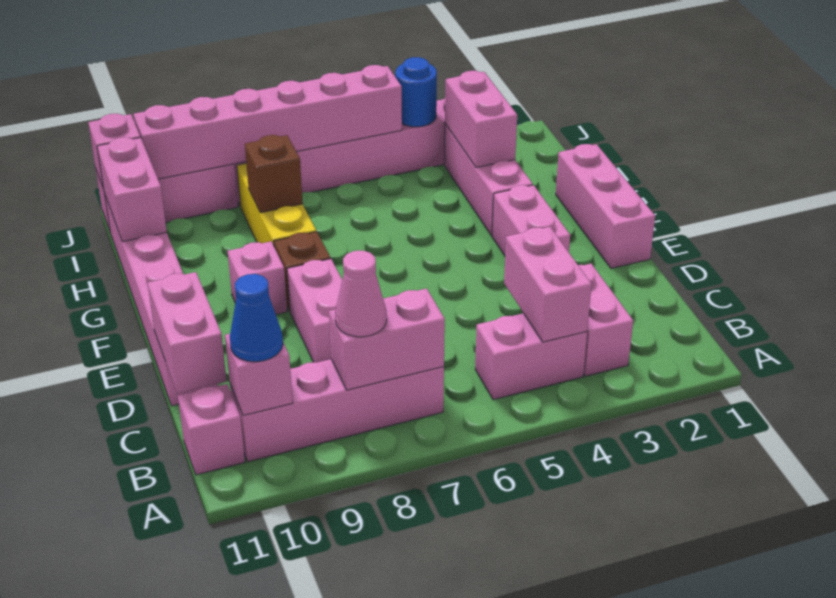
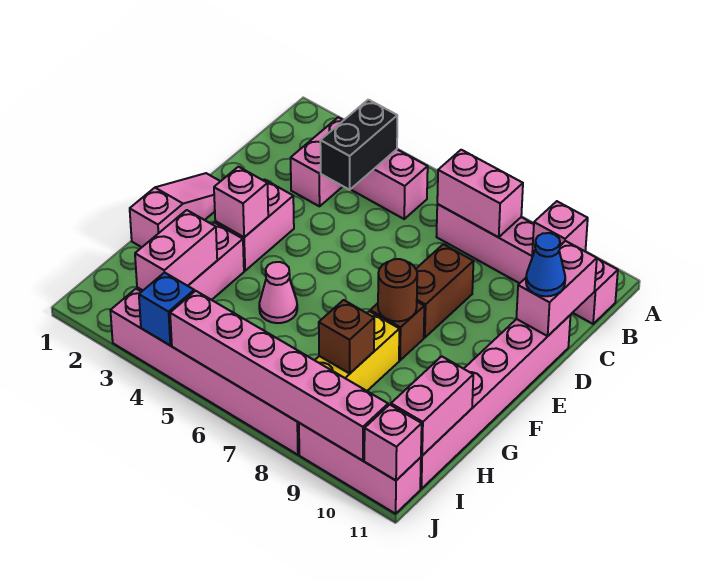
pink 1x2 brick [504,227,592,342] -> black 1x2 brick [320,100,397,190]
pink 1x1 cone [335,251,387,337] -> pink 1x1 cone moved to [259,262,297,323]
blue 1x1 cone [230,274,283,362] -> blue 1x1 cone moved to [526,233,565,296]
pink 1x2 brick [287,259,342,363] -> brown 1x2 brick [416,244,473,338]
pink 1x3 brick [556,144,655,268] -> pink 1x3 slope [130,173,220,247]
none -> brown 1x1 round brick [378,259,417,321]
pink 1x1 brick [228,242,287,314] -> pink 1x1 brick moved to [214,167,268,237]
blue 1x1 round brick [395,57,437,127] -> blue 1x1 brick [139,272,194,345]

